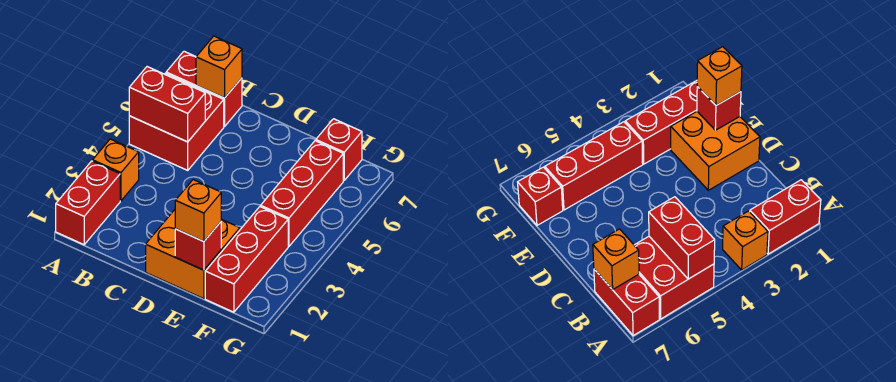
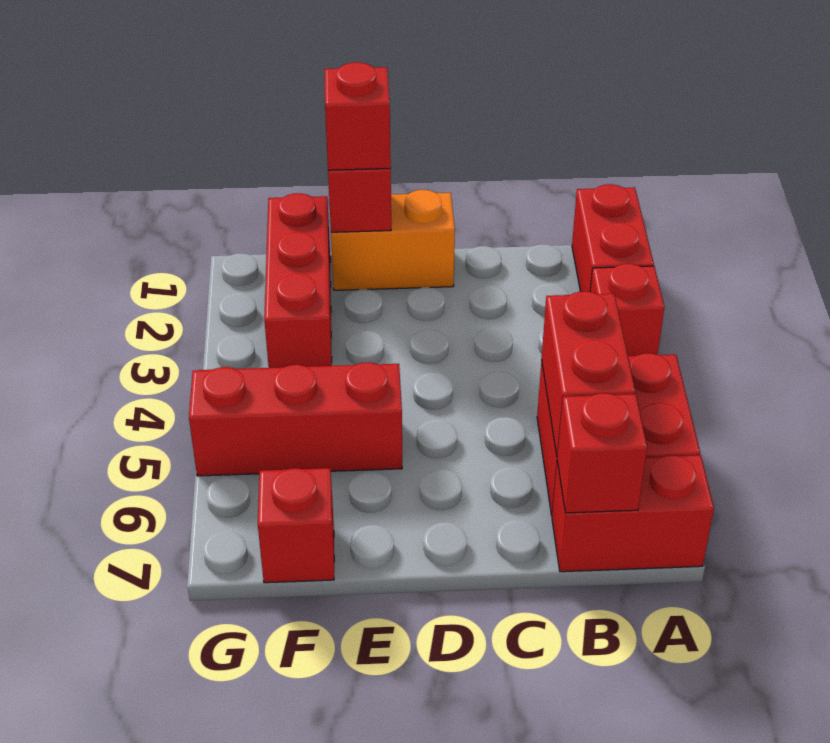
orange 1x1 brick [93,139,139,201] -> red 1x1 brick [590,264,664,356]
red 1x2 brick [129,67,205,142] -> red 1x2 brick turned to [542,291,635,457]
orange 1x1 brick [196,36,242,98] -> red 1x1 brick [557,393,647,513]
orange 2x2 brick [146,210,240,299] -> orange 1x2 brick [331,190,455,290]
orange 1x1 brick [175,180,221,241] -> red 1x1 brick [325,62,391,170]
red 1x3 brick [261,141,343,246] -> red 1x3 brick turned to [189,362,402,476]

